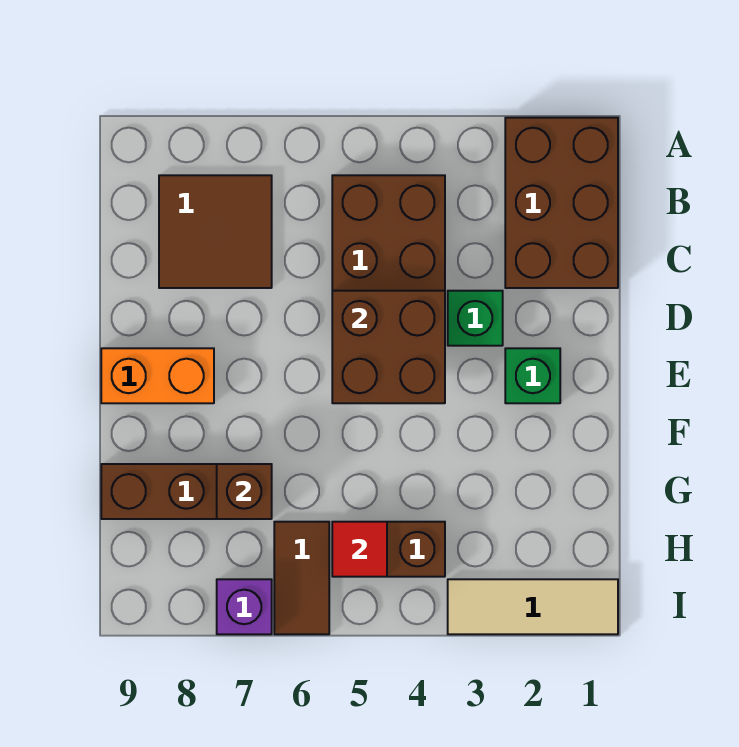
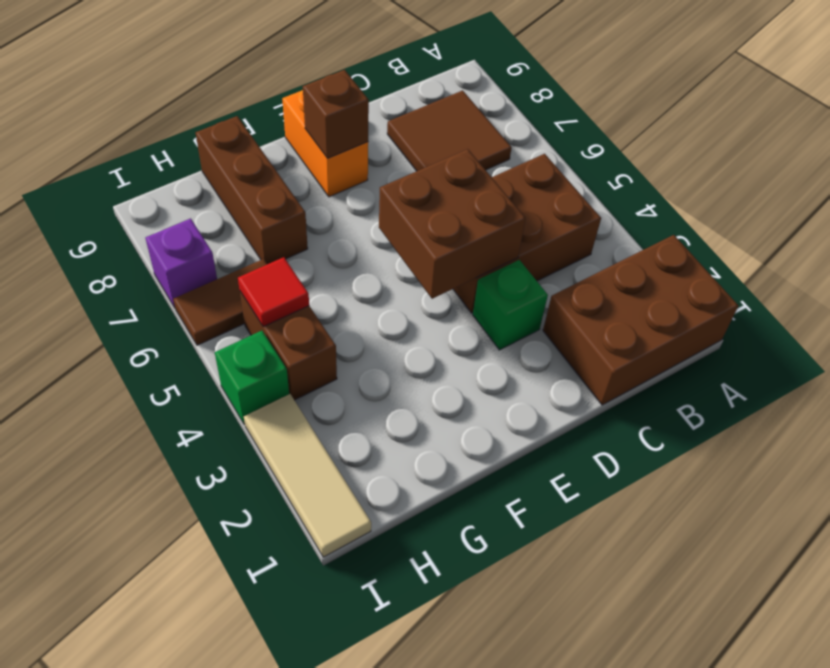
green 1x1 brick [505,348,560,403] -> green 1x1 brick moved to [215,331,289,425]
brown 1x1 brick [217,464,272,519] -> brown 1x1 brick moved to [303,70,369,159]

